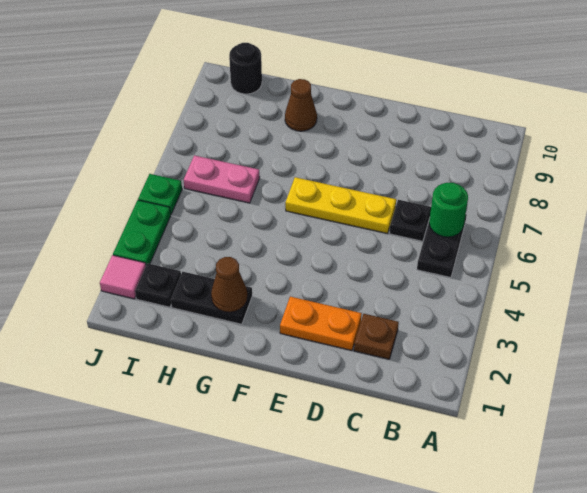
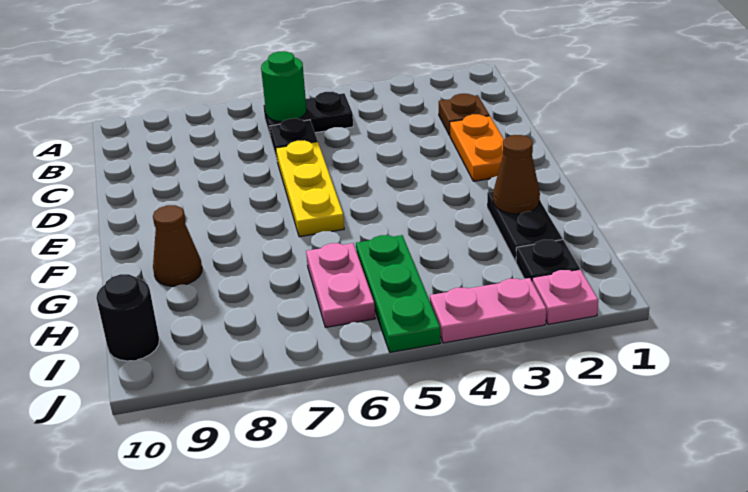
pink 1x1 tile [100,255,146,299] -> pink 1x1 plate [532,269,598,325]
green 1x2 plate [113,200,171,265] -> pink 1x2 plate [430,278,546,343]
green 1x1 plate [138,174,182,214] -> green 1x3 plate [356,235,441,352]

